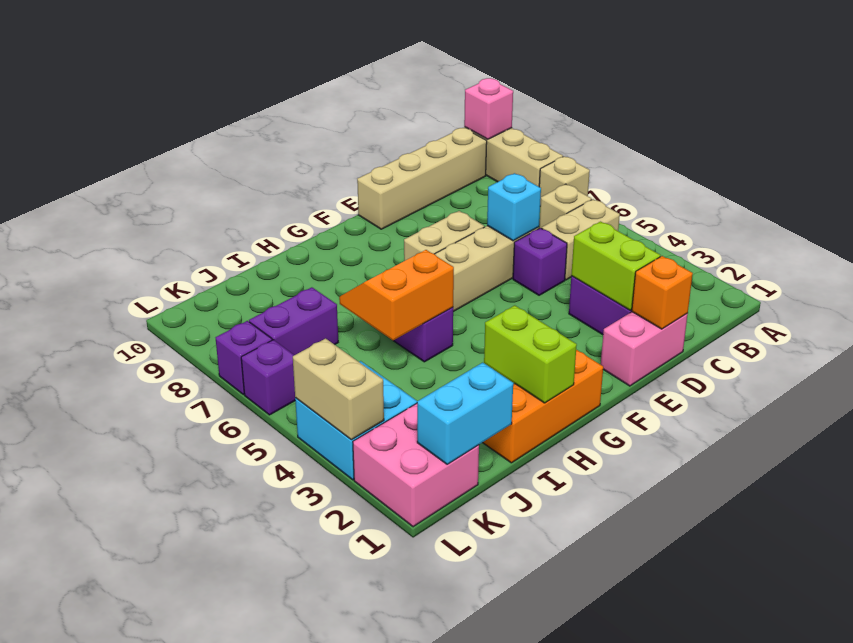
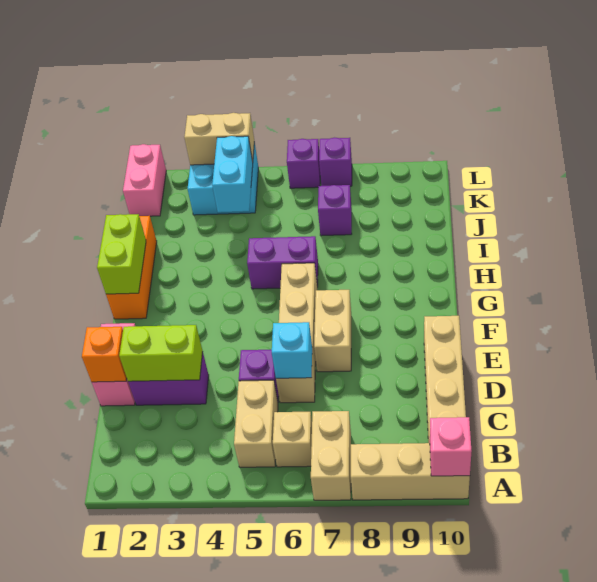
tan 1x1 brick [539,156,590,206] -> tan 1x2 brick [311,411,351,500]
lime 1x2 brick [484,305,577,403] -> lime 1x2 brick turned to [97,214,146,294]
orange 2x2 slope [339,250,454,340] -> none
cyan 1x2 brick [417,363,513,464] -> cyan 1x2 brick moved to [212,136,253,212]
purple 1x2 brick [249,287,338,355] -> purple 1x1 brick [318,185,352,236]
pink 2x2 brick [353,403,479,527] -> pink 1x2 brick [123,144,166,216]

